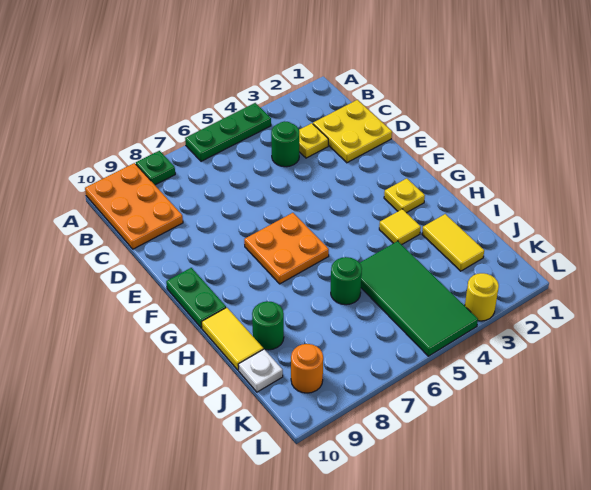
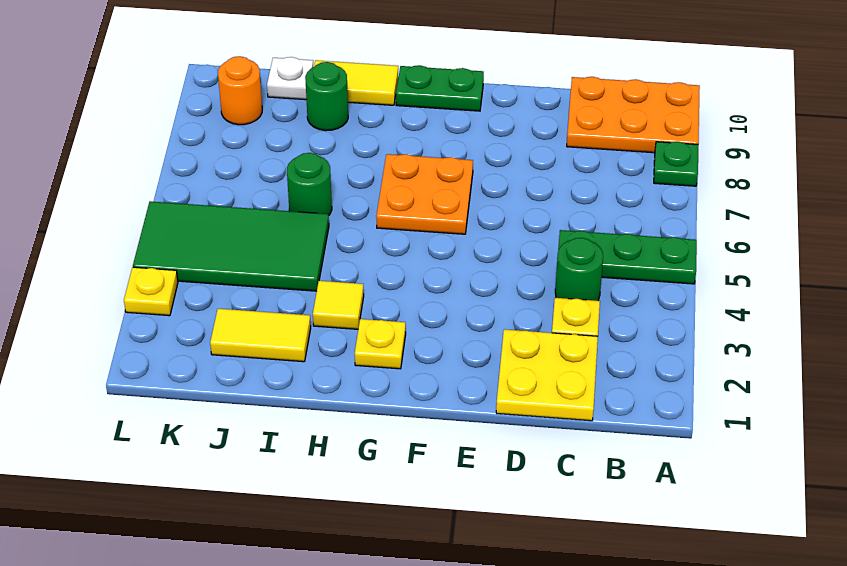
green 1x3 plate [185,103,271,161] -> green 1x3 plate turned to [558,230,697,284]
yellow 1x1 round brick [465,273,499,321] -> yellow 1x1 plate [124,267,178,316]

